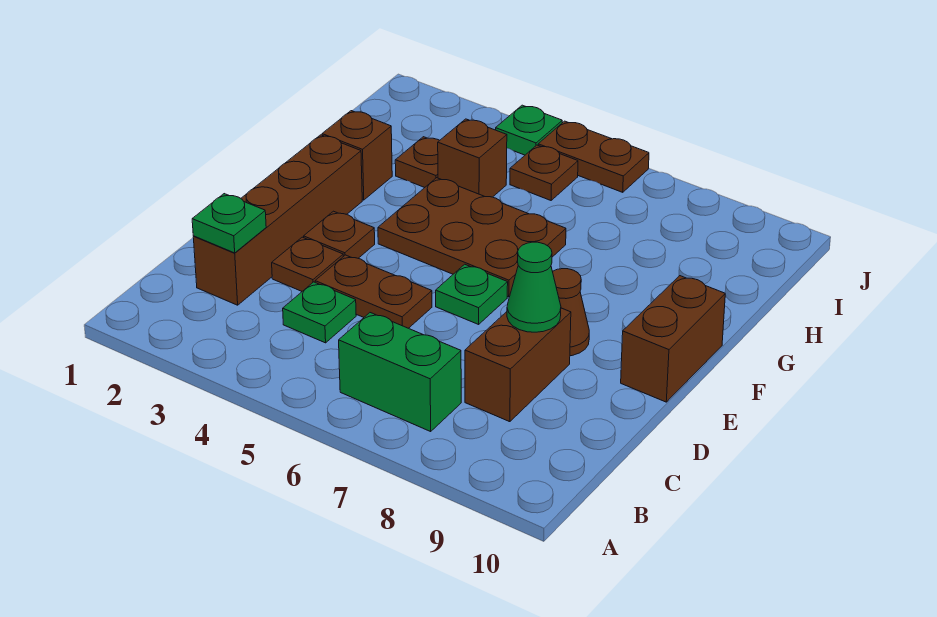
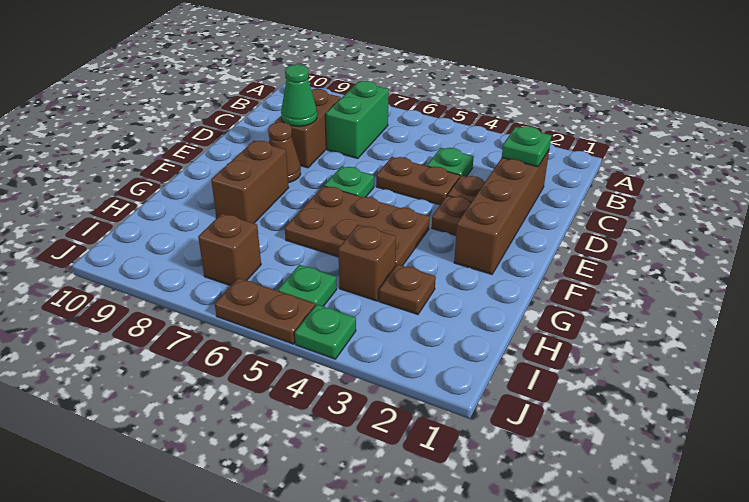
green 1x2 brick [339,313,461,431] -> green 1x2 brick turned to [326,81,389,158]
brown 1x2 brick [621,276,725,402] -> brown 1x2 brick moved to [211,141,289,223]
brown 1x1 brick [322,111,392,200] -> brown 1x1 brick moved to [198,214,261,286]
brown 1x1 plate [510,145,578,200] -> green 1x1 plate [278,265,337,306]

